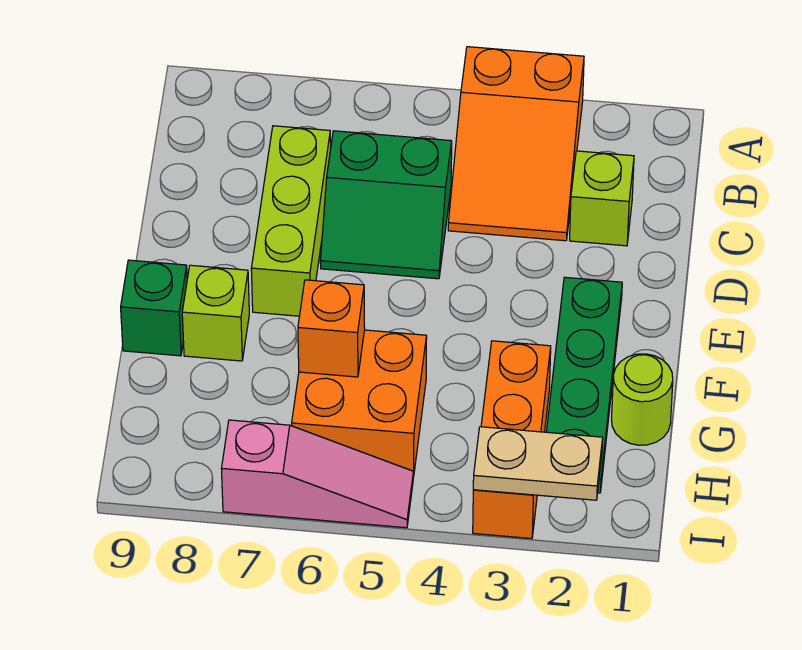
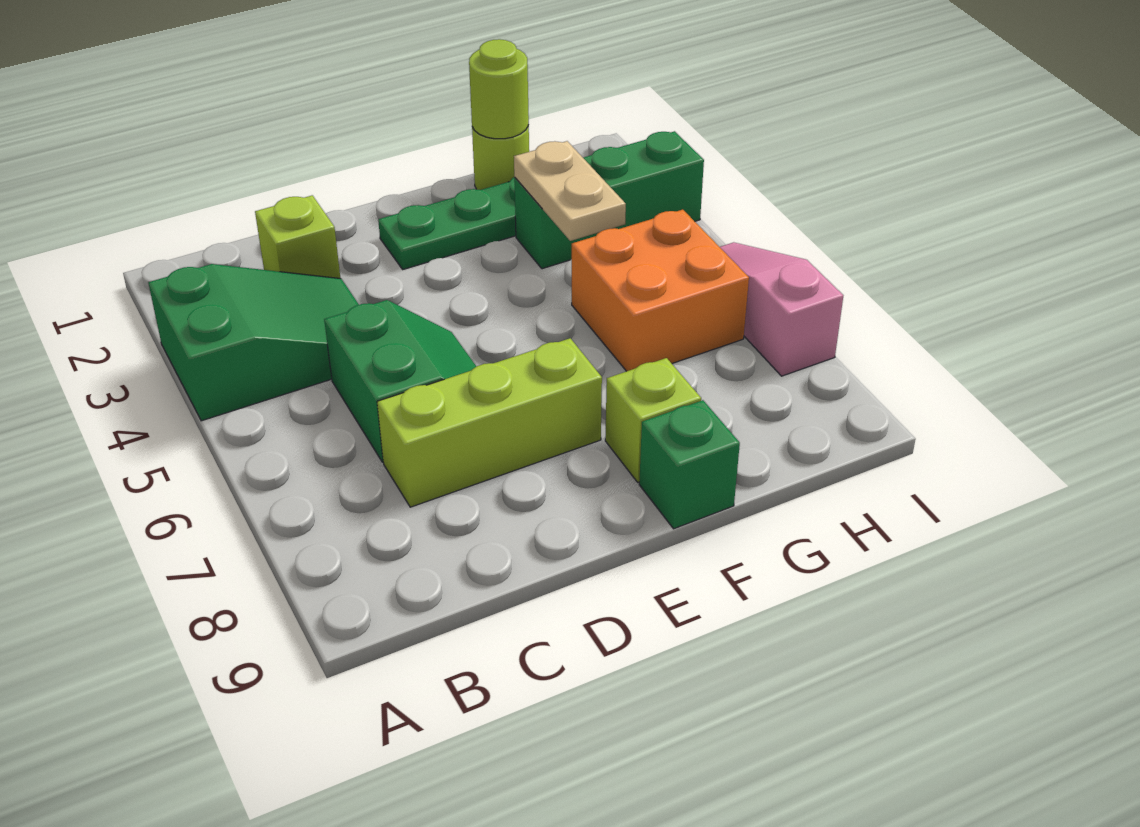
orange 2x3 slope [448,47,584,241] -> green 2x3 slope [148,264,359,421]
none -> lime 1x1 round brick [469,39,529,139]
orange 1x3 brick [473,341,551,539] -> green 1x3 brick [514,131,704,269]
orange 1x1 brick [298,280,365,377] -> none
tan 1x2 plate [473,427,603,500] -> tan 1x2 plate moved to [514,141,626,241]

